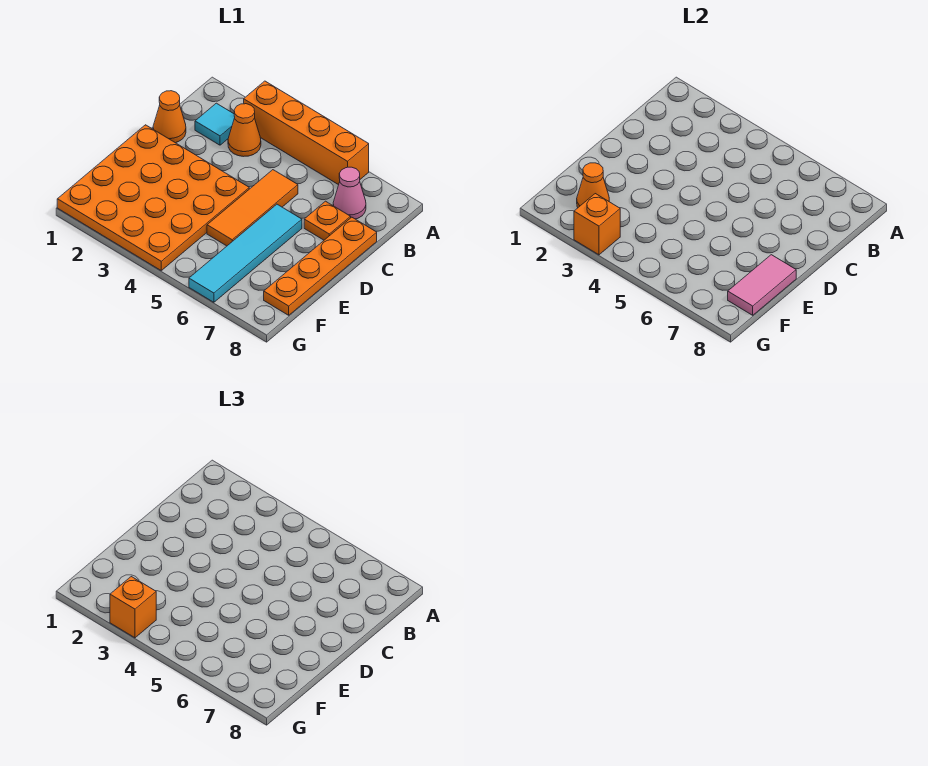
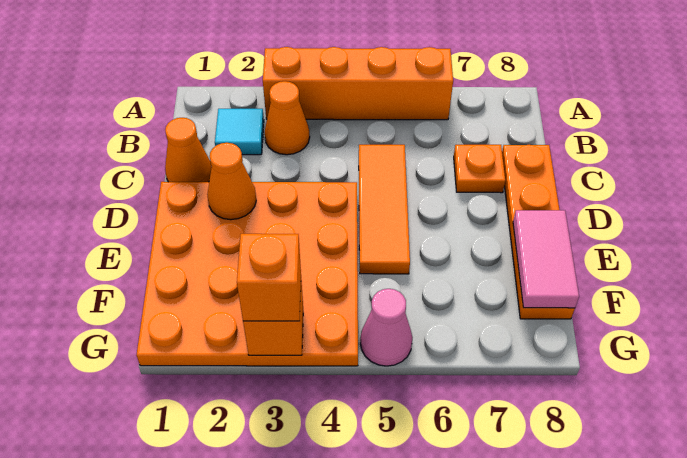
pink 1x1 cone [333,167,366,219] -> pink 1x1 cone moved to [360,289,413,366]
cyan 1x4 tile [189,204,302,302] -> none
orange 1x1 cone [577,163,609,207] -> orange 1x1 cone moved to [207,143,256,220]

